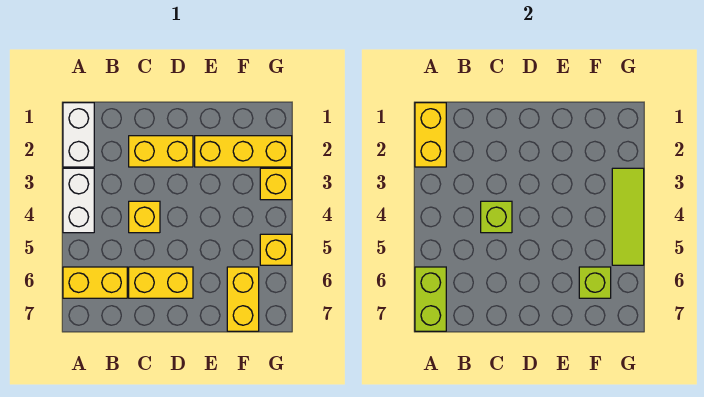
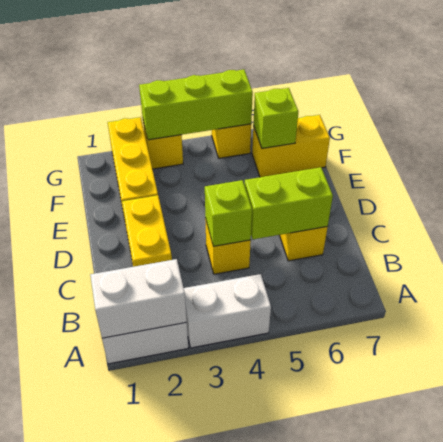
yellow 1x2 brick [415,103,446,167] -> white 1x2 brick [90,259,187,338]
yellow 1x2 brick [63,267,127,298] -> none
lime 1x2 brick [415,267,446,331] -> lime 1x2 brick moved to [245,167,333,239]
lime 1x3 tile [612,168,644,265] -> lime 1x3 brick [139,69,253,140]

